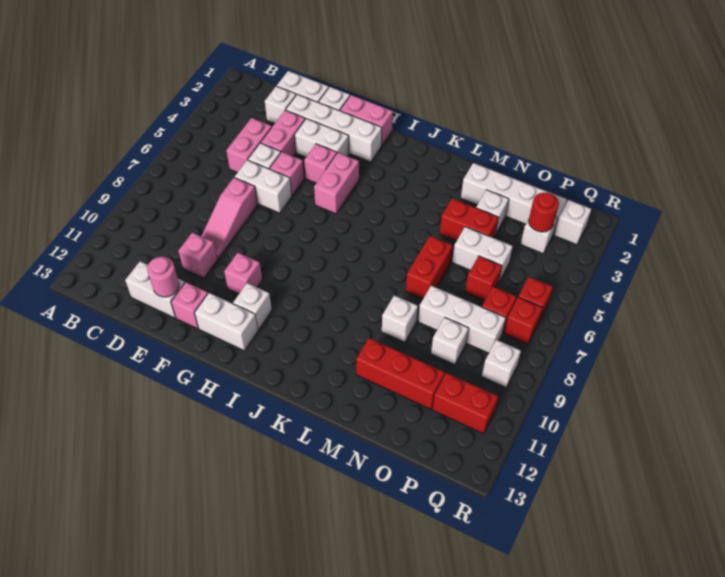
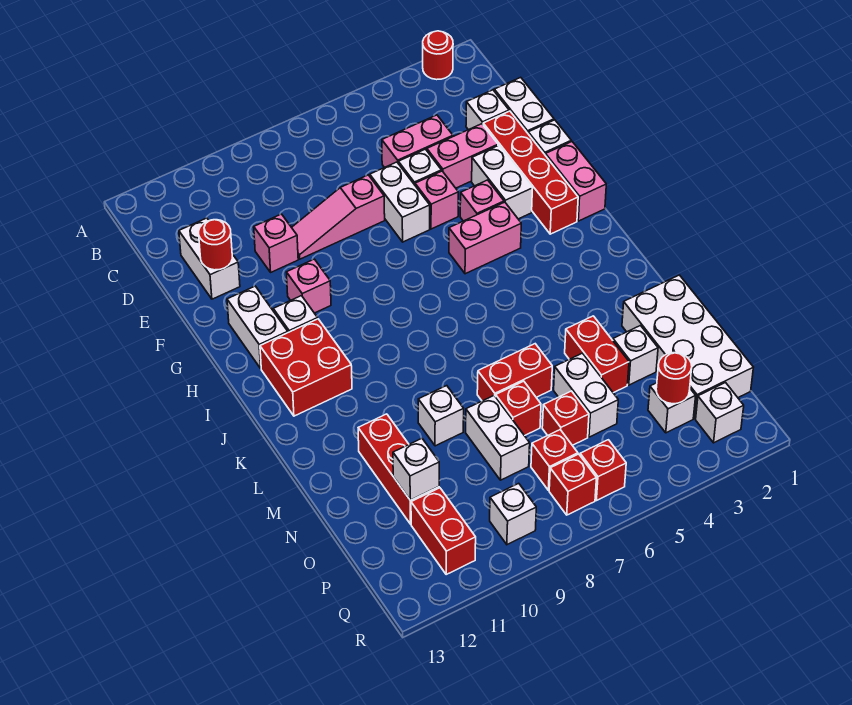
none -> red 1x1 round brick [423,31,453,80]
white 1x4 brick [286,94,382,162] -> red 1x4 brick [483,111,578,234]
pink 1x1 round brick [147,257,179,297] -> red 1x1 round brick [199,220,232,270]
pink 1x1 brick [171,282,208,329] -> none
none -> red 2x2 brick [260,319,352,416]
white 1x4 brick [461,163,567,234] -> white 2x4 brick [622,275,753,419]
none -> red 1x1 brick [496,381,541,436]
white 1x3 brick [418,286,506,353] -> white 1x2 brick [466,396,530,480]
white 1x1 brick [431,317,469,365] -> white 1x1 brick moved to [393,438,439,500]

